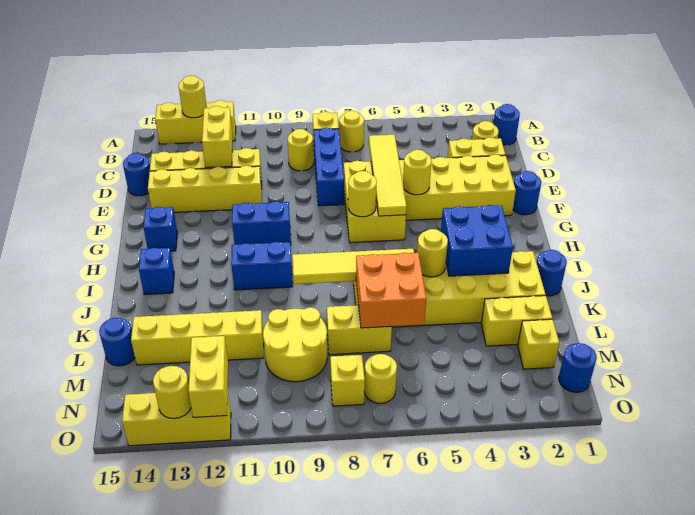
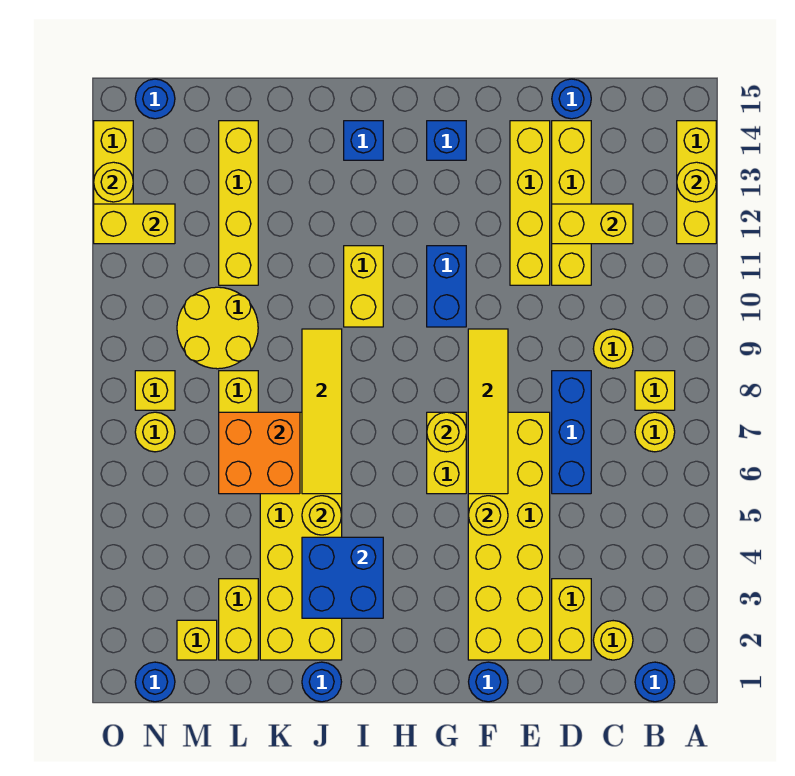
blue 1x3 brick [314,128,344,206] -> blue 1x3 brick turned to [552,371,591,494]
yellow 1x4 tile [369,135,407,216] -> yellow 1x4 tile turned to [468,329,508,494]
blue 1x2 brick [231,242,293,290] -> yellow 1x2 brick [344,246,383,327]
blue 1x1 round brick [99,318,135,366] -> blue 1x1 round brick moved to [135,79,175,119]

